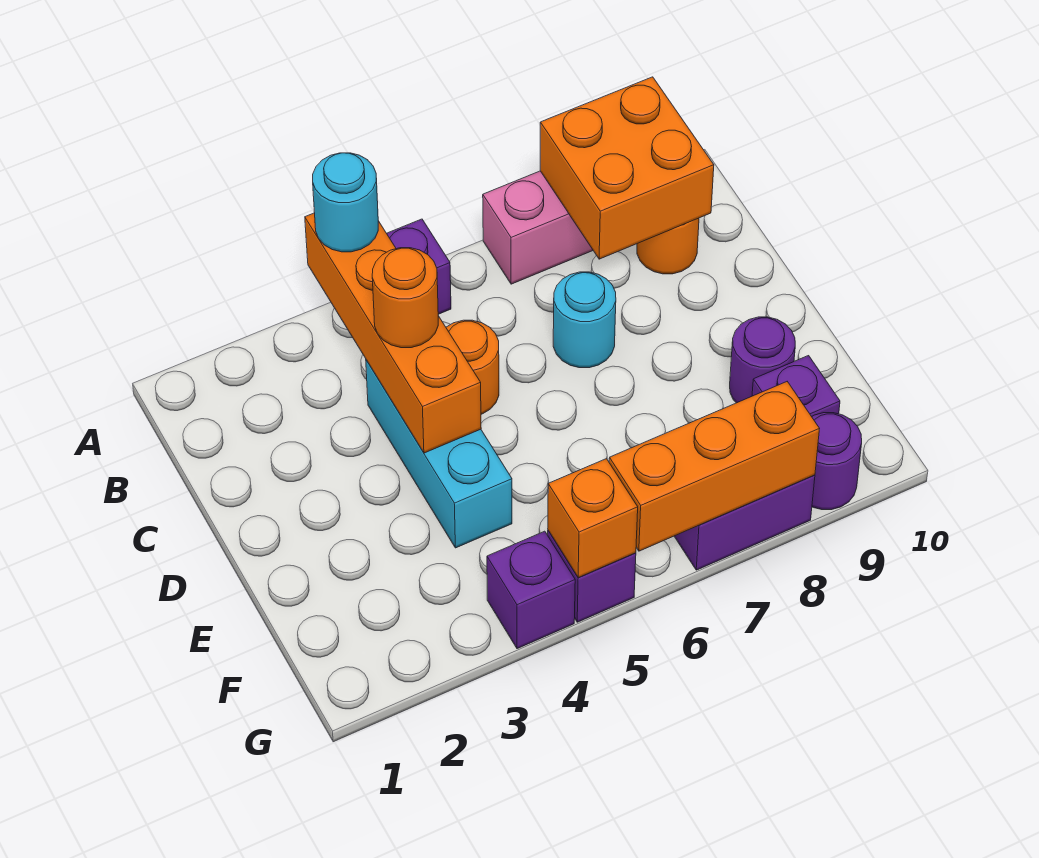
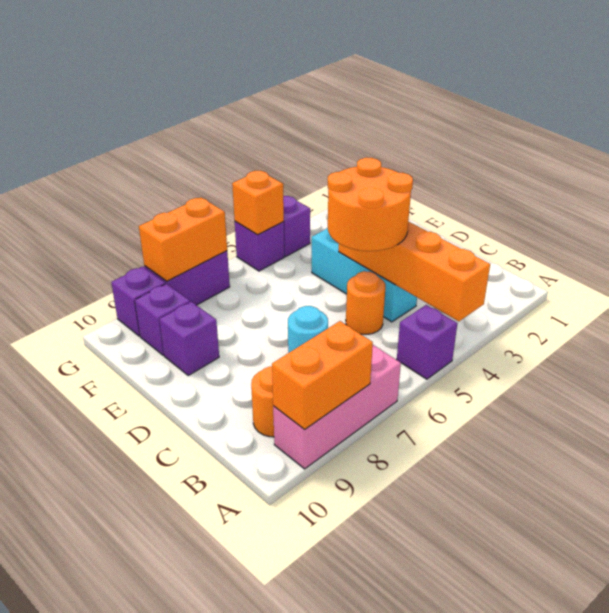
cyan 1x1 round brick [313,153,378,252] -> none
orange 2x2 brick [540,77,714,259] -> orange 1x2 brick [272,321,373,430]
orange 1x1 round brick [372,248,438,348] -> orange 2x2 round brick [328,158,413,251]
purple 1x1 round brick [730,317,795,403] -> purple 1x1 brick [159,302,219,375]
orange 1x3 brick [609,382,819,551] -> orange 1x2 brick [139,197,227,281]
purple 1x1 round brick [812,413,862,510] -> purple 1x1 brick [111,266,165,336]

